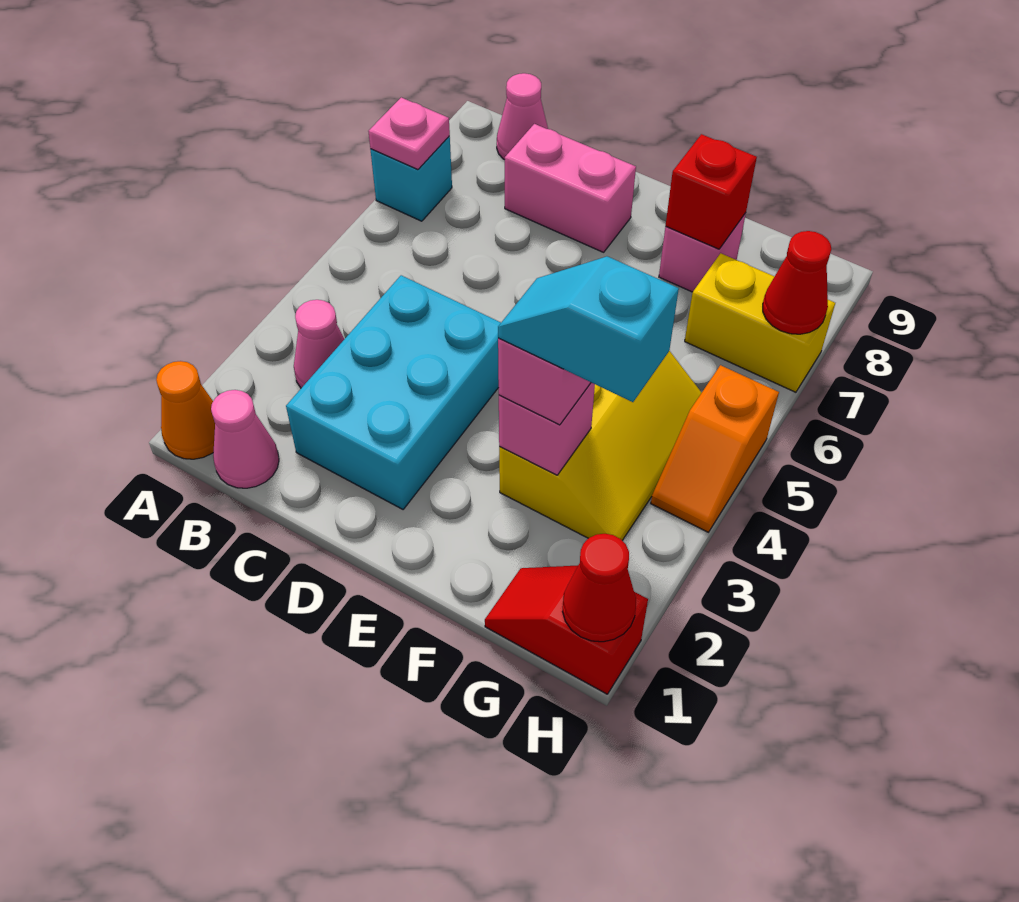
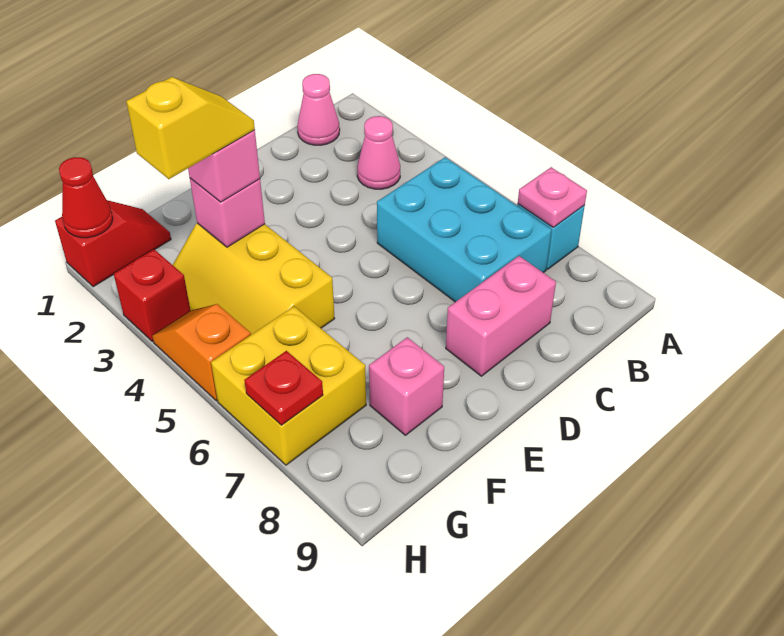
orange 1x1 cone [156,361,215,459] -> none
pink 1x1 cone [497,73,548,160] -> none
cyan 2x3 brick [286,275,501,509] -> cyan 2x3 brick moved to [377,157,551,302]
cyan 1x2 slope [498,256,679,402] -> yellow 1x2 slope [126,77,255,179]
red 1x1 brick [666,134,757,249] -> red 1x1 brick moved to [114,249,190,341]
yellow 1x2 brick [685,253,835,392] -> yellow 2x2 brick [211,306,366,465]
red 1x1 cone [763,231,831,334] -> red 1x1 plate [244,351,323,425]

